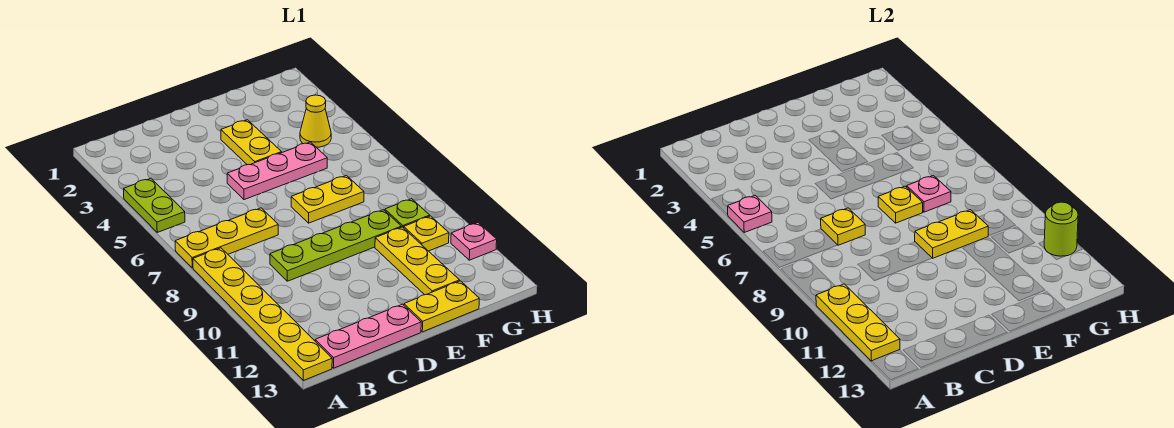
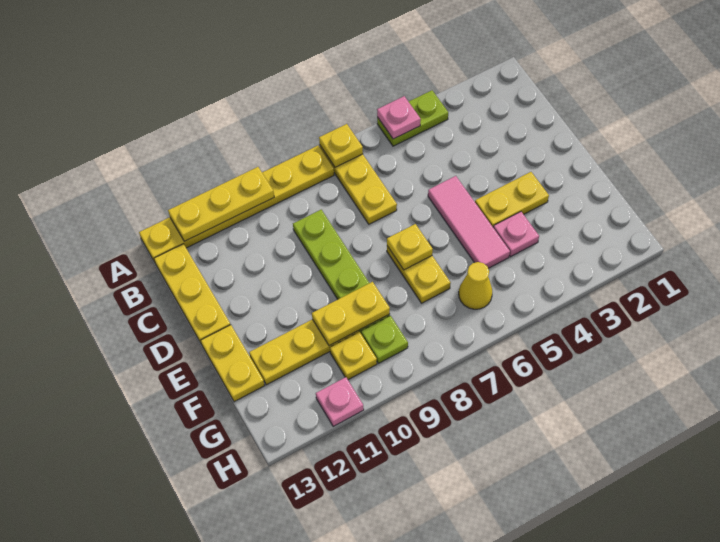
pink 1x3 plate [315,304,421,368] -> yellow 1x3 plate [154,244,231,344]
yellow 1x1 plate [821,208,865,245] -> yellow 1x1 plate moved to [319,124,363,167]
pink 1x3 plate [227,142,327,200] -> pink 1x3 tile [428,176,510,268]
yellow 1x2 plate [915,210,988,258] -> yellow 1x2 plate turned to [312,282,390,346]
pink 1x1 plate [907,175,951,212] -> pink 1x1 plate moved to [493,212,539,257]
yellow 1x1 cone [300,95,331,147] -> yellow 1x1 cone moved to [459,262,492,309]
lime 1x1 round brick [1044,202,1078,256] -> none

